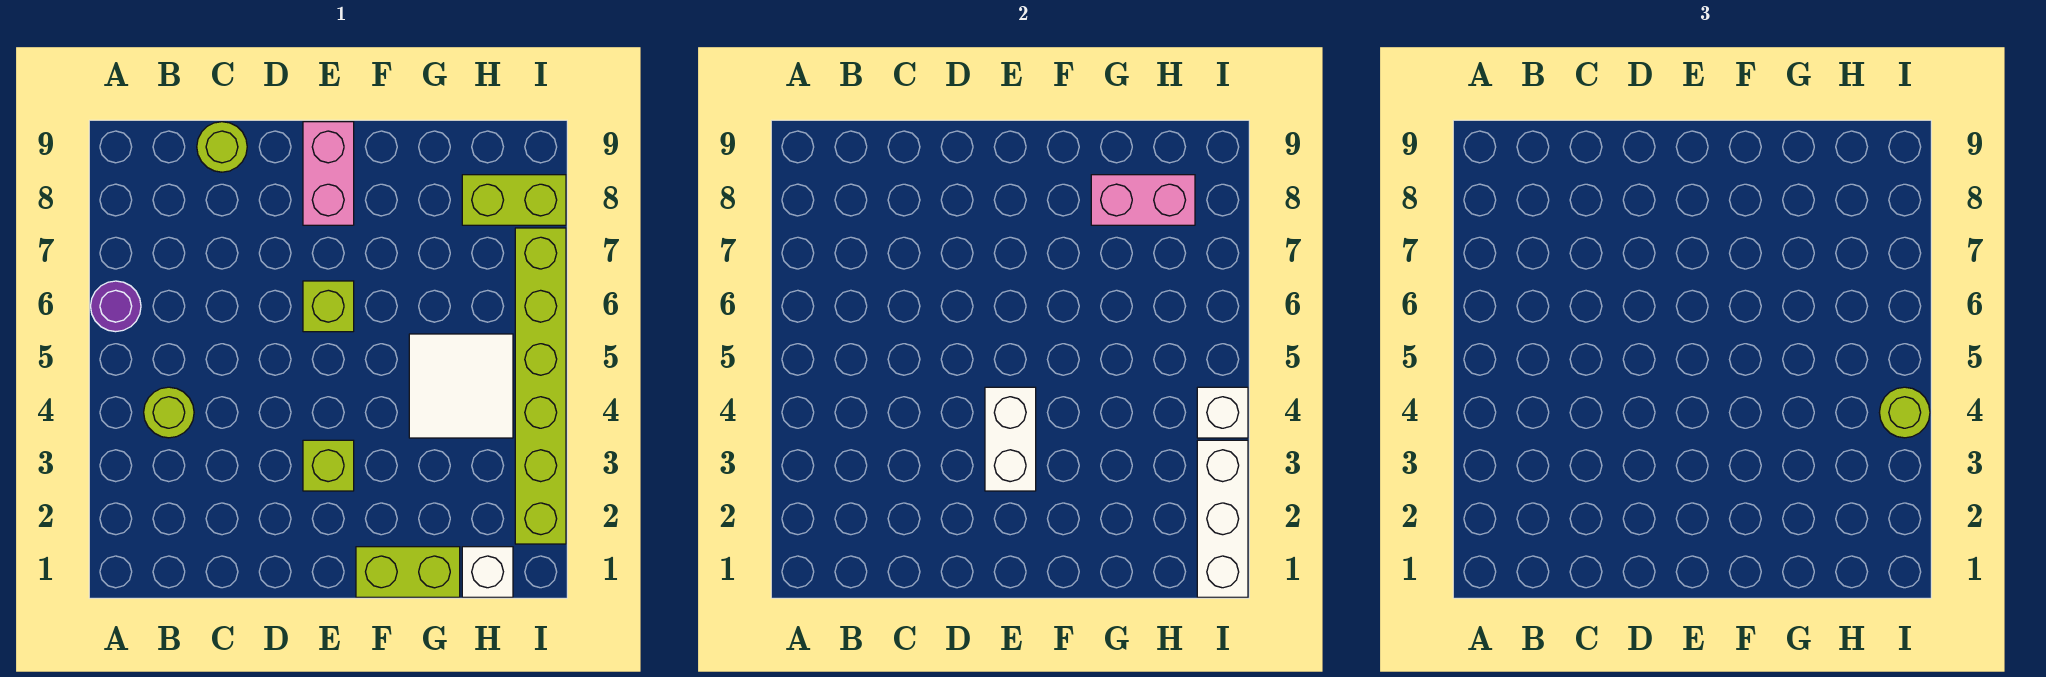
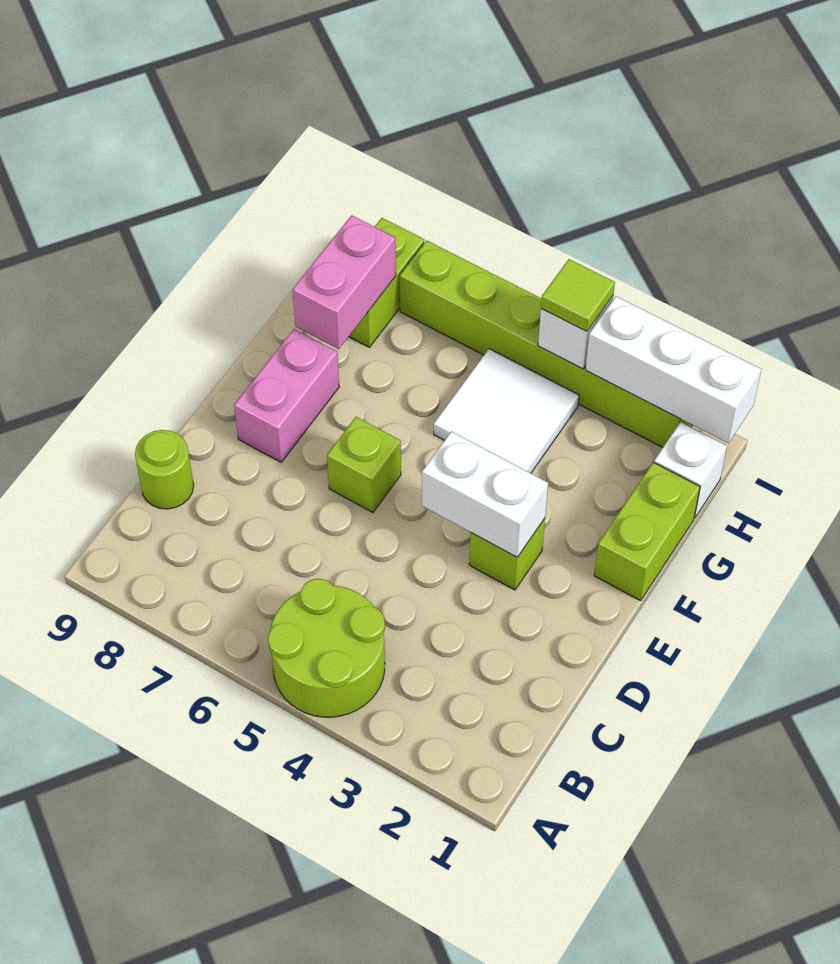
purple 1x1 round brick [91,281,141,332] -> none
lime 1x1 round brick [144,387,194,438] -> lime 2x2 round brick [268,579,385,717]
pink 1x2 brick [303,122,354,225] -> pink 1x2 brick turned to [234,329,339,462]
lime 1x1 round brick [1879,387,1930,438] -> lime 1x1 tile [541,259,615,332]

